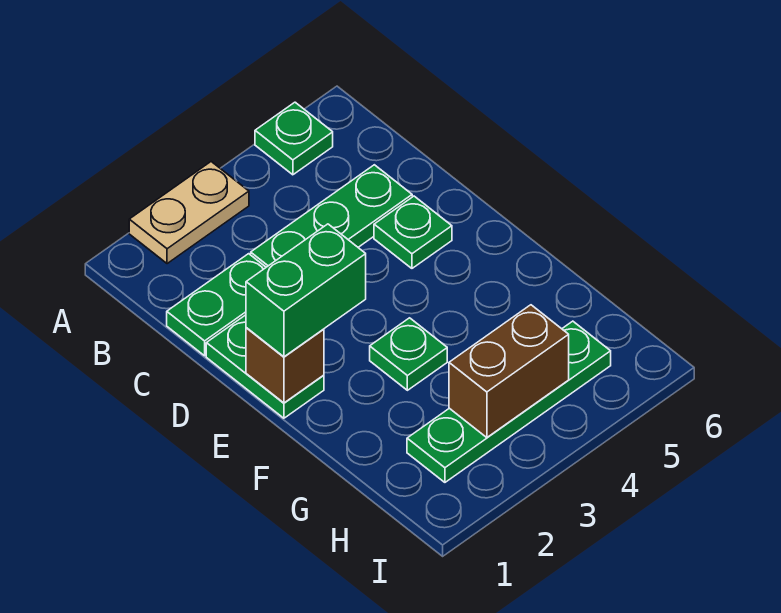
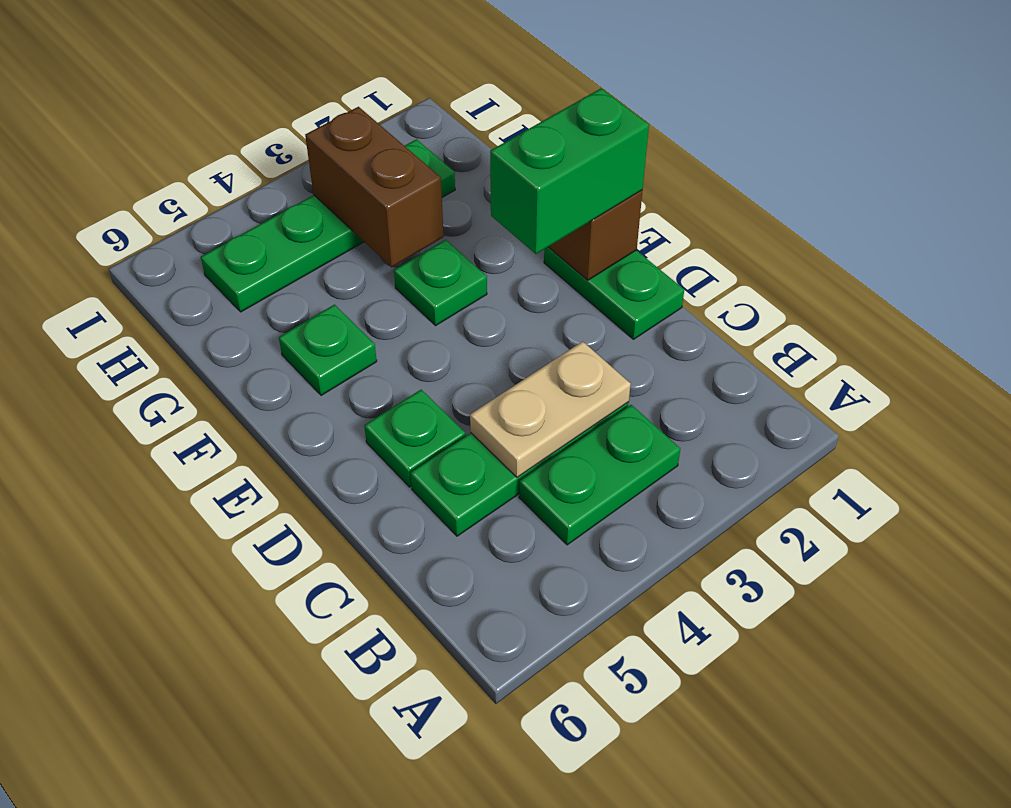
tan 1x2 plate [129,162,249,264] -> tan 1x2 plate moved to [470,341,631,477]
green 1x1 plate [255,102,333,175] -> green 1x1 plate moved to [279,305,377,396]
green 1x2 plate [167,254,266,356] -> green 1x2 plate moved to [519,405,680,545]
brown 1x2 brick [449,305,569,438] -> brown 1x2 brick turned to [305,107,444,267]

